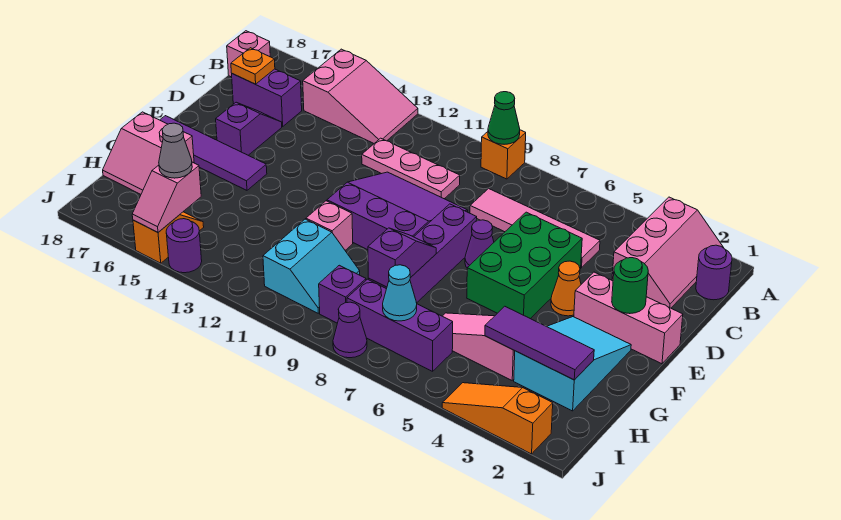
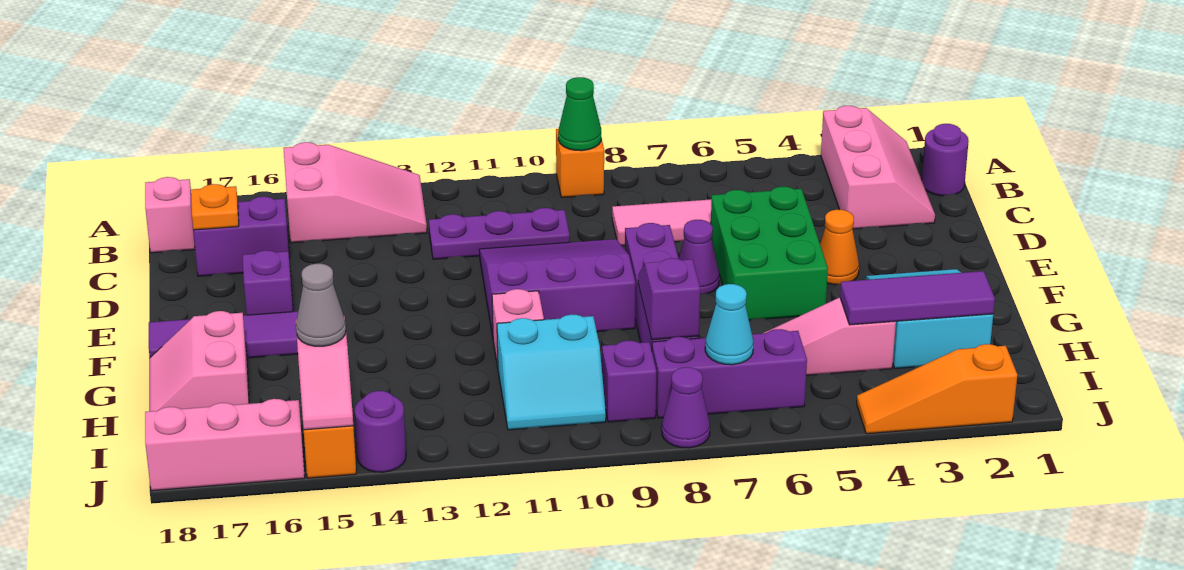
pink 1x3 plate [362,138,460,199] -> purple 1x3 plate [429,208,570,259]
pink 1x3 brick [574,272,683,364] -> pink 1x3 brick moved to [145,399,305,491]
green 1x1 round brick [612,258,648,314] -> none
pink 2x2 slope [103,112,194,194] -> pink 2x2 slope turned to [150,311,249,411]
cyan 2x2 slope [263,219,360,313] -> cyan 2x2 slope turned to [497,315,606,430]

